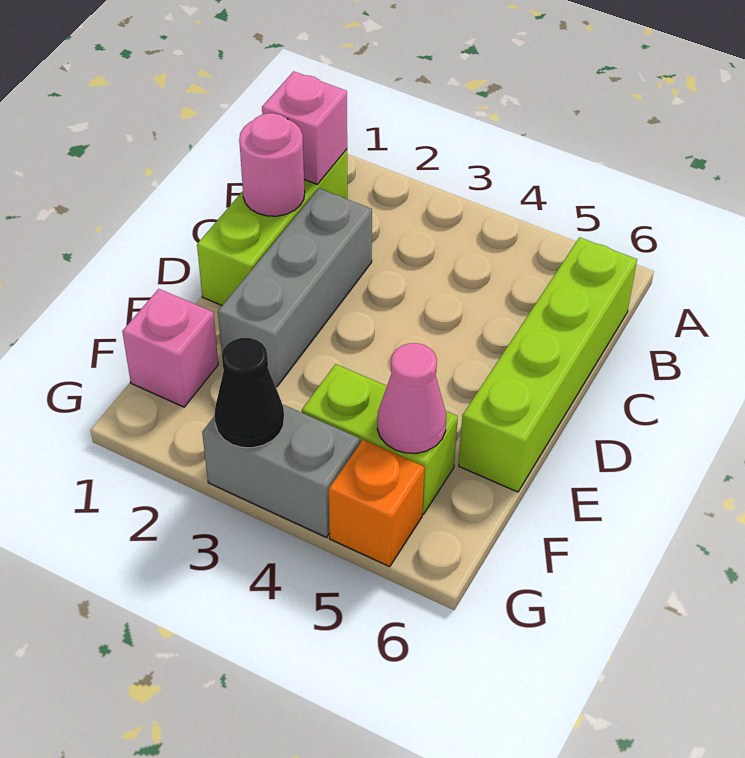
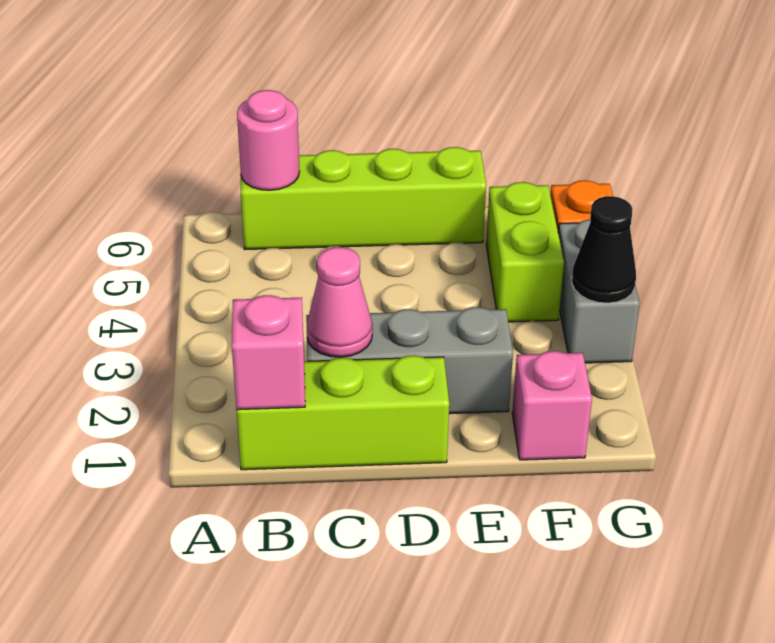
pink 1x1 round brick [239,113,305,216] -> pink 1x1 round brick moved to [237,90,300,190]
pink 1x1 cone [377,343,446,453] -> pink 1x1 cone moved to [307,247,373,357]

